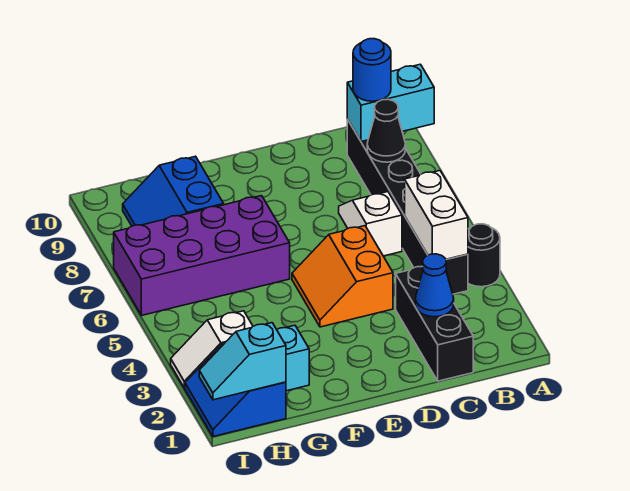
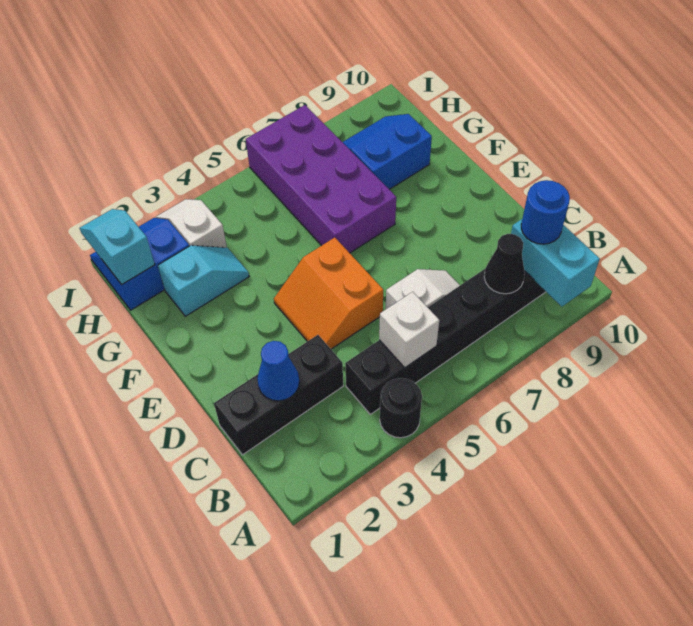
white 1x2 brick [405,171,468,259] -> white 1x1 brick [379,292,439,368]
orange 2x2 slope [292,226,393,327] -> orange 2x2 slope turned to [274,238,383,349]

